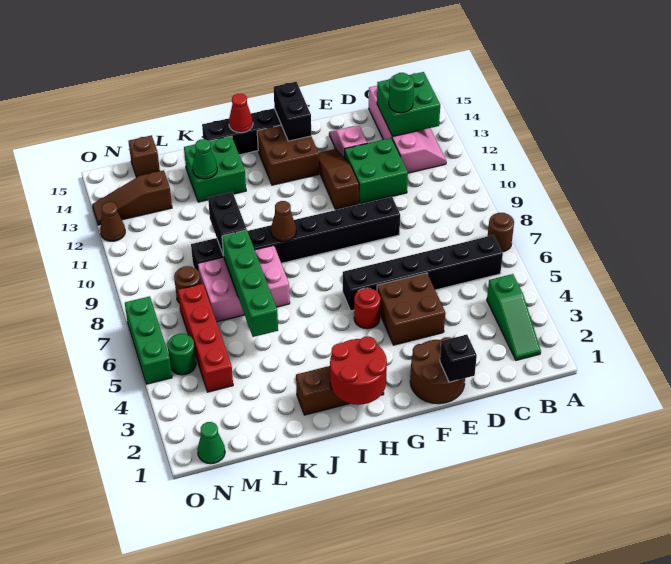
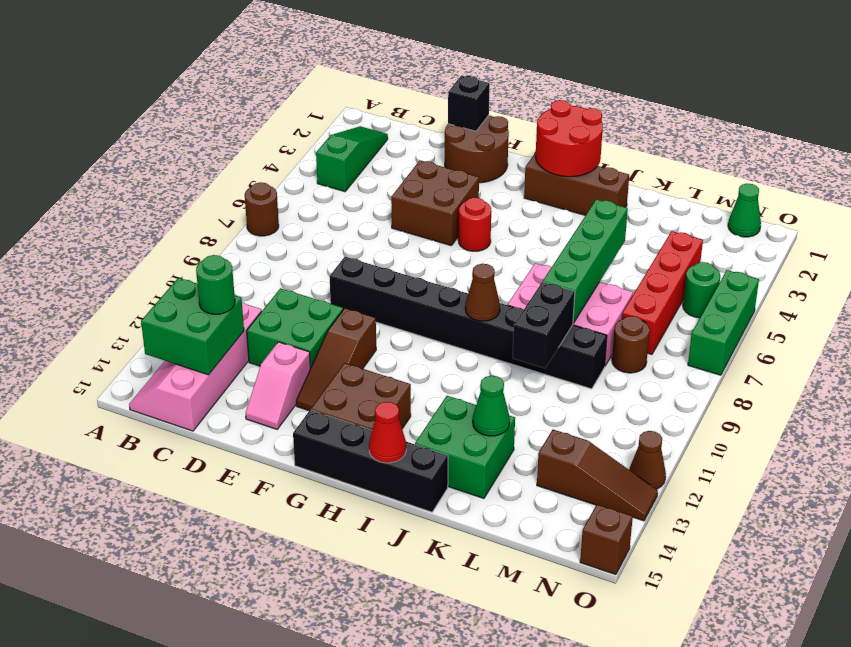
black 1x6 brick [343,235,503,311] -> none
black 1x2 brick [274,82,311,141] -> none
brown 1x1 brick [129,135,160,177] -> brown 1x1 brick moved to [580,505,633,575]

